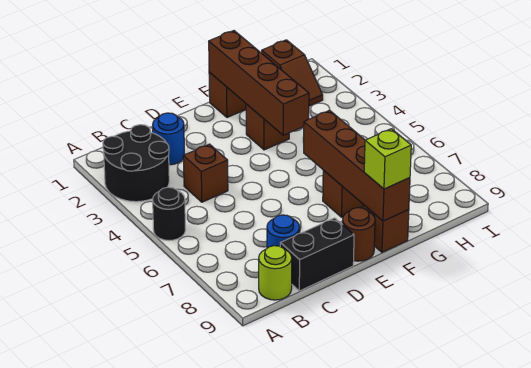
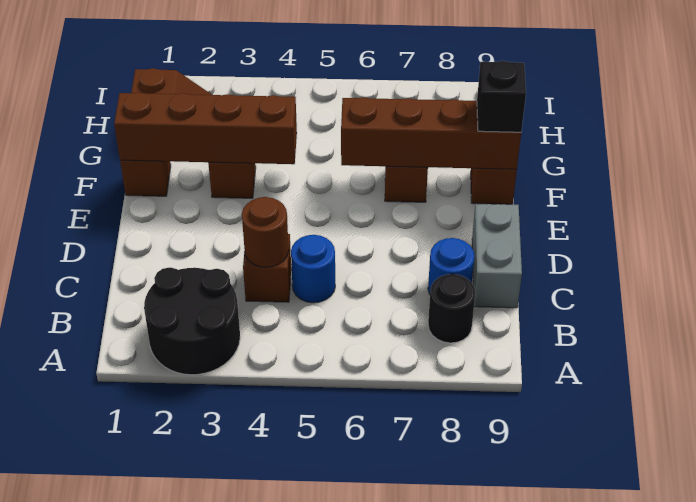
black 1x1 round brick [153,187,186,240] -> black 1x1 round brick moved to [428,274,475,343]
lime 1x1 round brick [259,246,292,300] -> none
blue 1x1 round brick [153,113,185,165] -> blue 1x1 round brick moved to [291,235,335,303]
black 1x2 brick [280,218,354,291] -> grey 1x2 brick [472,204,522,308]
brown 1x1 round brick [342,208,375,261] -> brown 1x1 round brick moved to [242,197,289,267]
lime 1x1 brick [364,129,411,189] -> black 1x1 brick [477,61,526,132]

